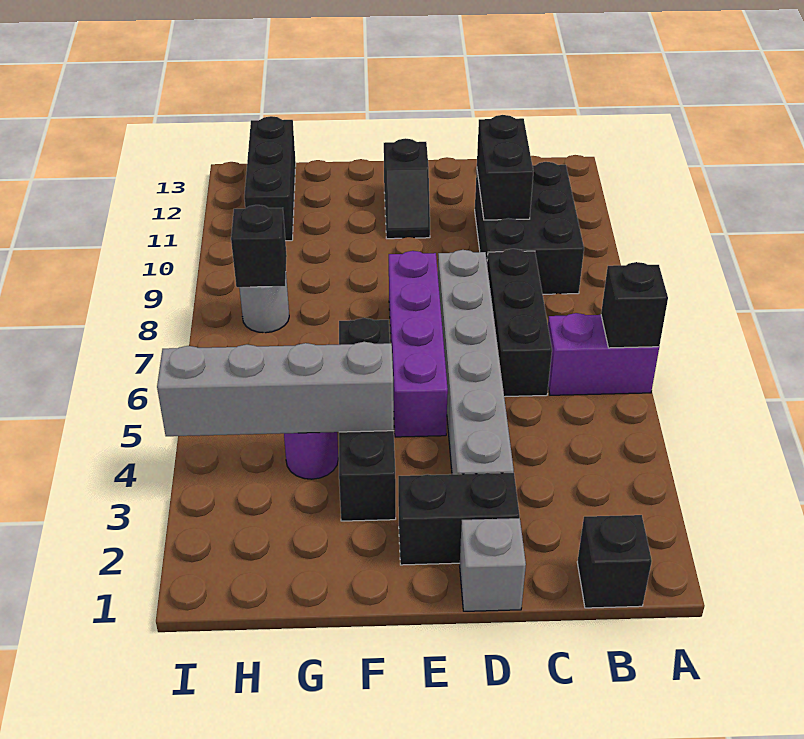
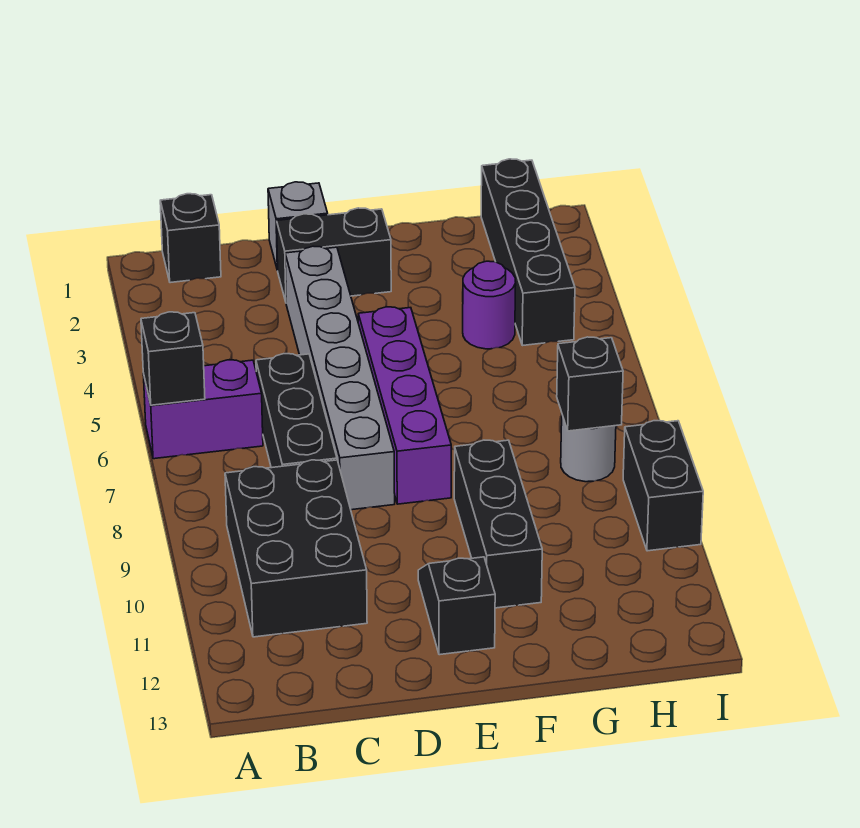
black 1x2 brick [477,115,533,220] -> black 1x2 brick moved to [623,421,703,551]
black 1x4 brick [339,318,396,521] -> black 1x4 brick moved to [481,159,575,346]
grey 1x4 brick [157,342,394,436] -> none
black 1x3 brick [244,116,296,241] -> black 1x3 brick moved to [454,440,542,608]

